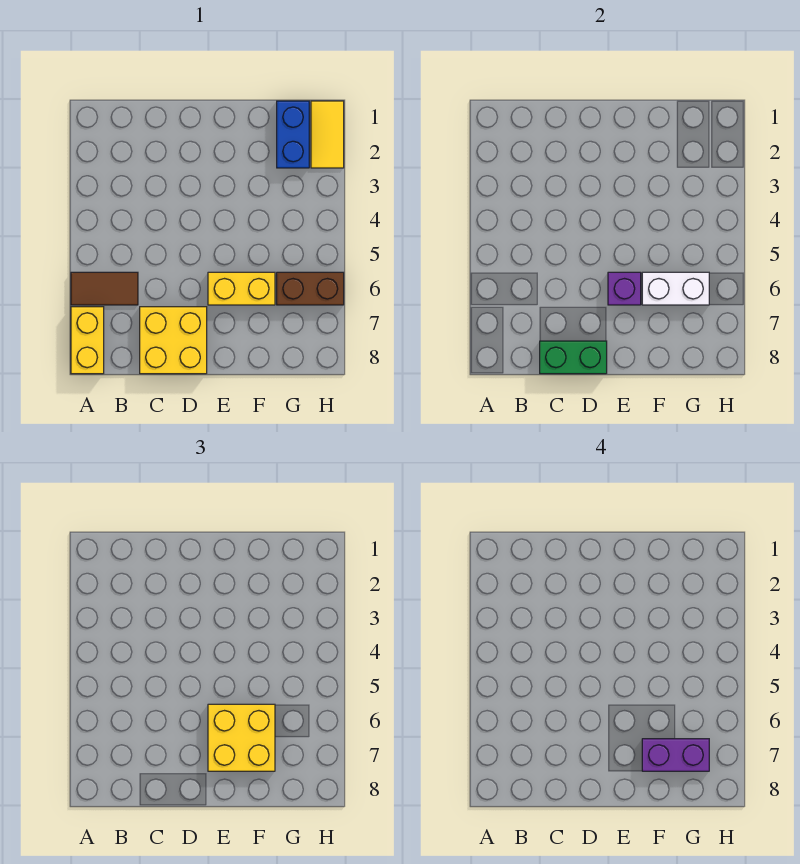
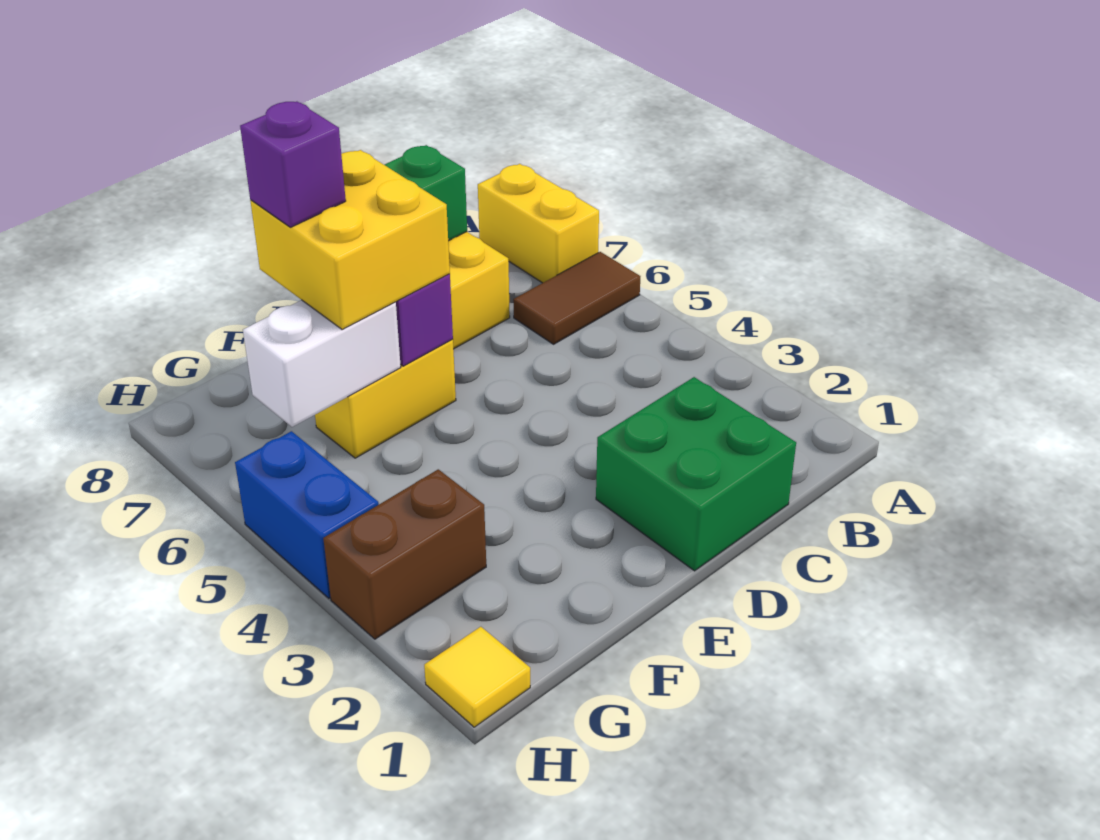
none -> green 2x2 brick [596,377,796,571]
purple 1x2 brick [642,739,709,771] -> purple 1x1 brick [240,102,346,227]
blue 1x2 brick [277,101,309,168] -> blue 1x2 brick moved to [235,431,379,598]
brown 1x2 brick [277,272,344,305] -> brown 1x2 brick moved to [323,469,486,639]
yellow 1x2 tile [311,101,344,168] -> yellow 1x1 tile [424,627,530,727]

